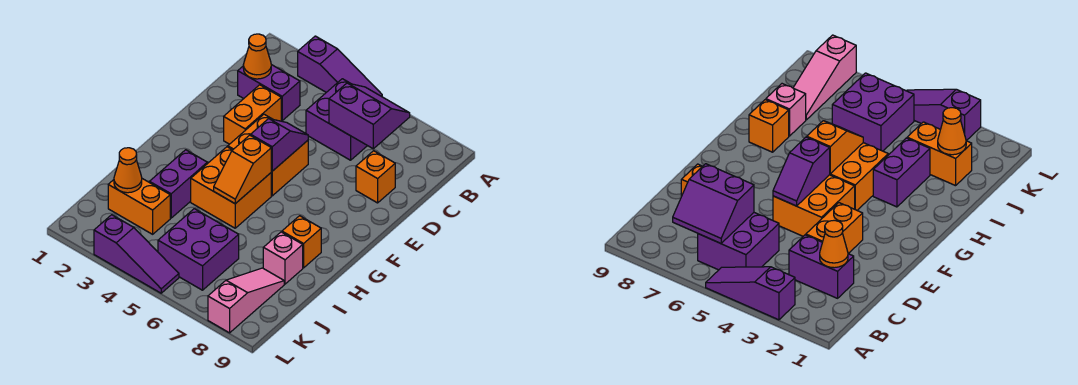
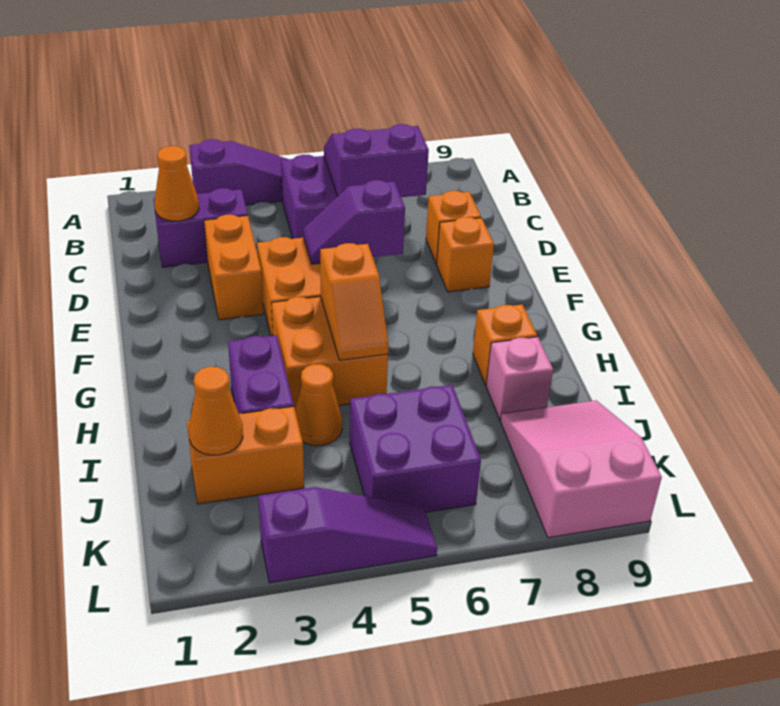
purple 1x2 slope [251,119,308,171] -> purple 1x2 slope turned to [303,180,405,264]
none -> orange 1x1 brick [437,217,494,292]
none -> orange 1x1 cone [295,364,342,446]
pink 1x3 slope [208,268,284,333] -> pink 2x3 slope [500,400,662,538]

